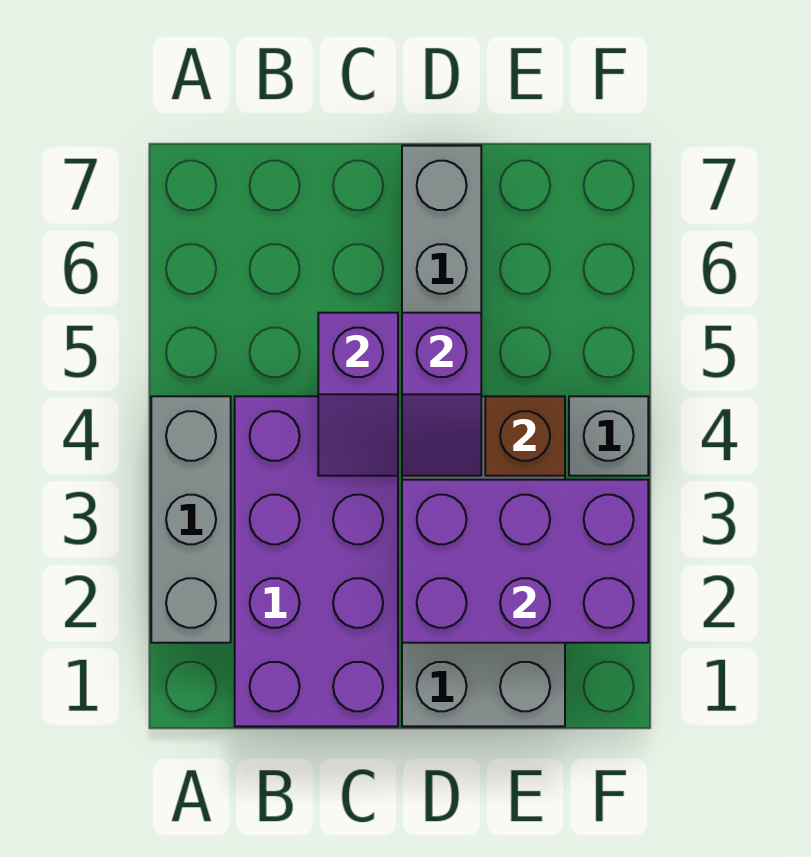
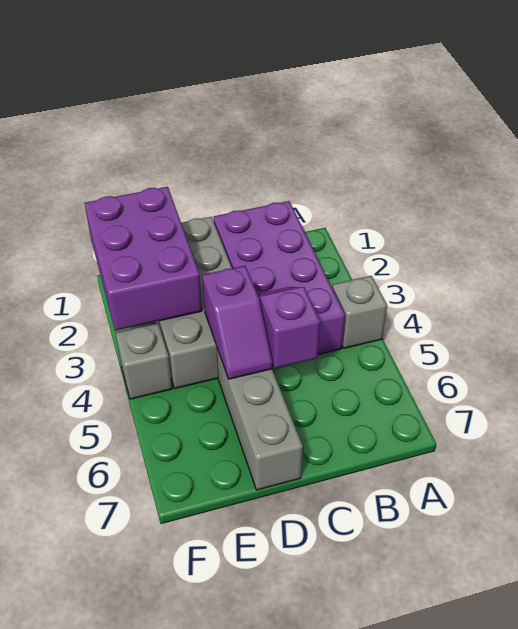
grey 1x3 brick [151,396,231,643] -> grey 1x1 brick [332,276,387,348]
purple 2x3 brick [402,480,648,643] -> purple 2x3 brick turned to [84,187,202,331]
purple 1x2 slope [402,313,481,476] -> purple 1x2 slope turned to [202,266,272,379]
brown 1x1 brick [485,396,565,476] -> none

